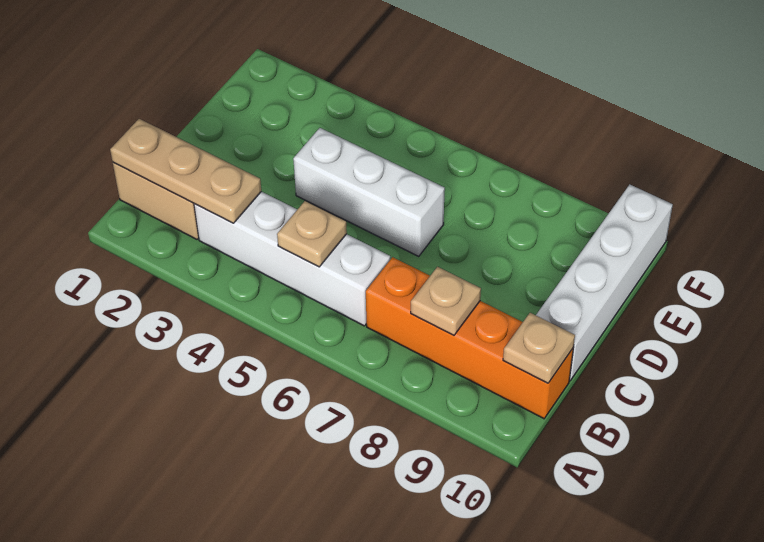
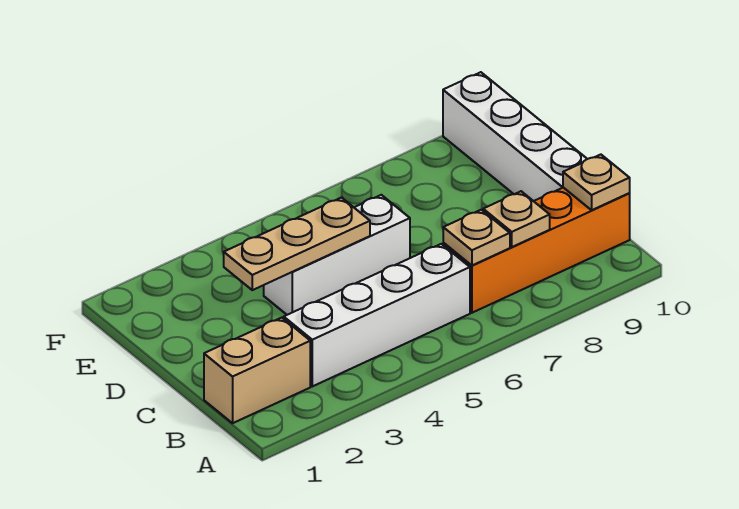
tan 1x3 plate [110,119,261,223] -> tan 1x3 plate moved to [224,198,370,290]
tan 1x1 plate [277,201,347,267] -> tan 1x1 plate moved to [443,210,510,265]

